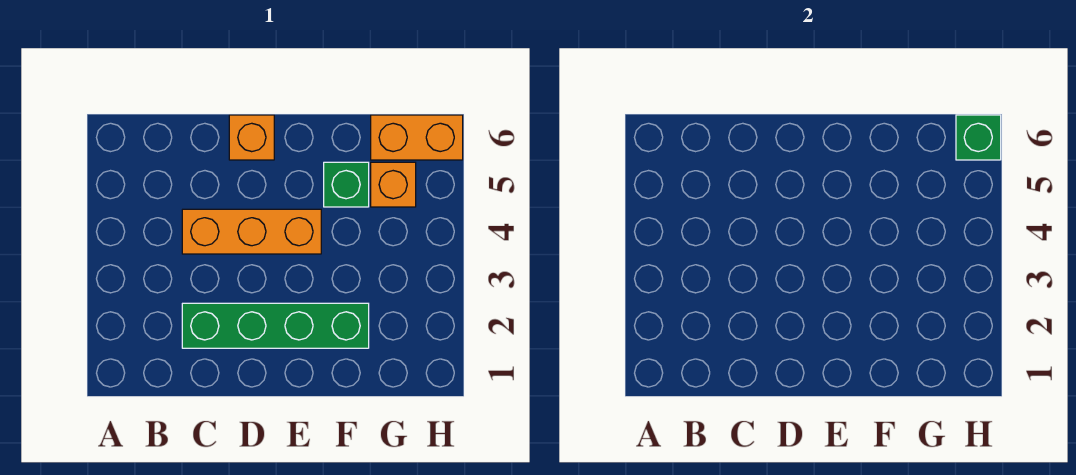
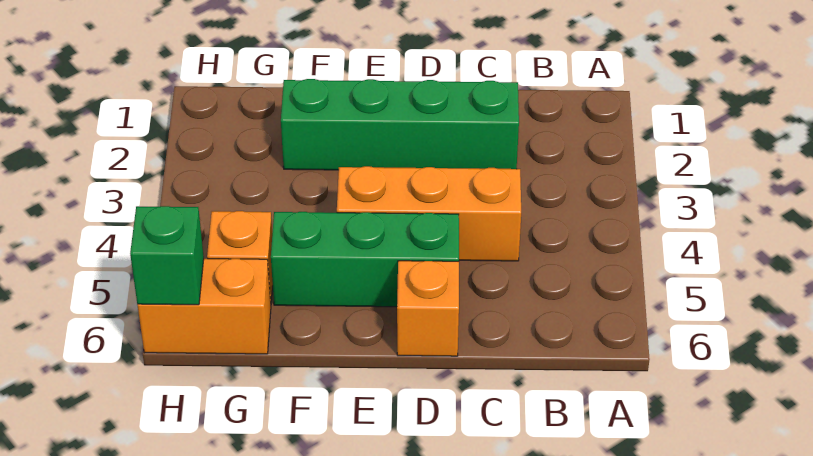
green 1x1 brick [324,162,369,207] -> green 1x3 brick [271,212,459,307]

